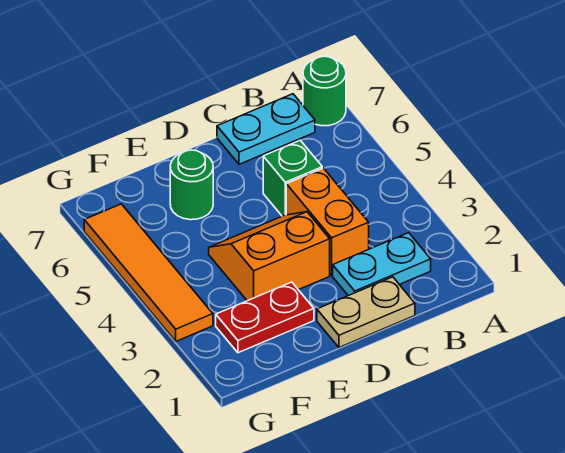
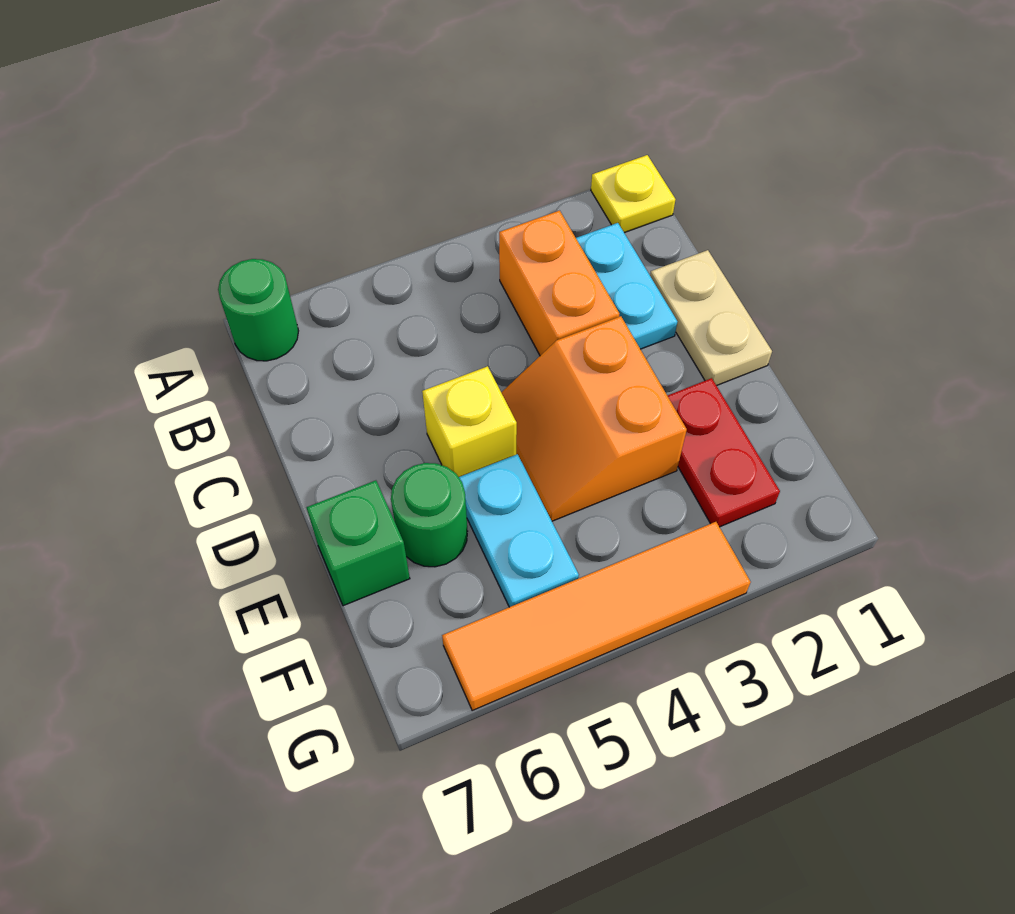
none -> yellow 1x1 plate [591,155,676,233]
cyan 1x2 plate [217,94,315,164] -> cyan 1x2 plate moved to [459,454,579,607]
orange 1x2 brick [286,168,369,275] -> orange 1x2 brick turned to [499,211,619,356]
green 1x1 brick [263,140,322,216] -> green 1x1 brick moved to [307,481,410,606]
none -> yellow 1x1 brick [422,366,517,477]

